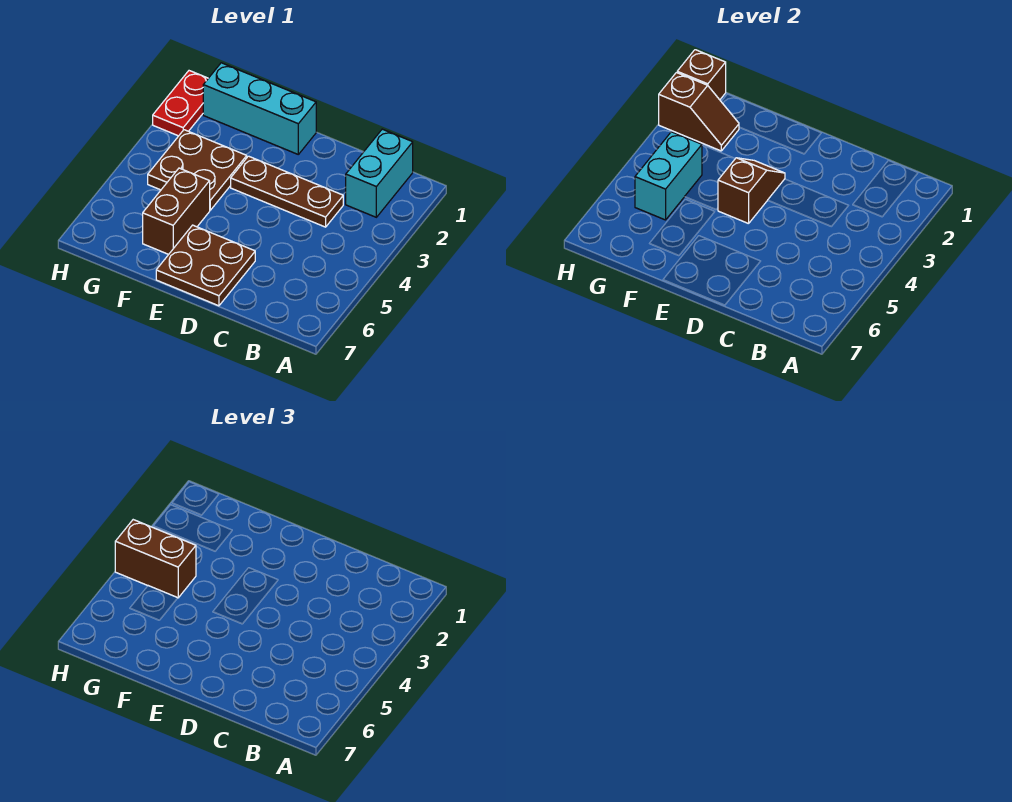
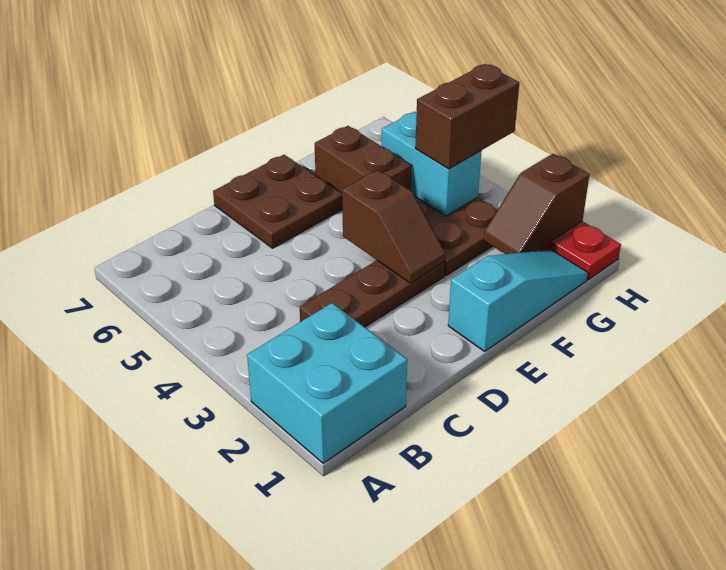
cyan 1x2 brick [346,129,413,217] -> cyan 2x2 brick [247,303,407,463]
cyan 1x3 brick [203,63,316,154] -> cyan 1x3 slope [448,250,588,351]
brown 1x1 brick [677,50,726,100] -> none

